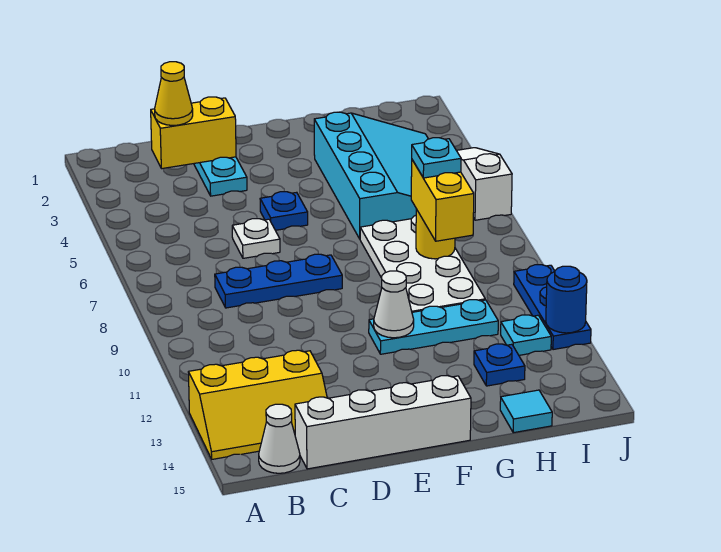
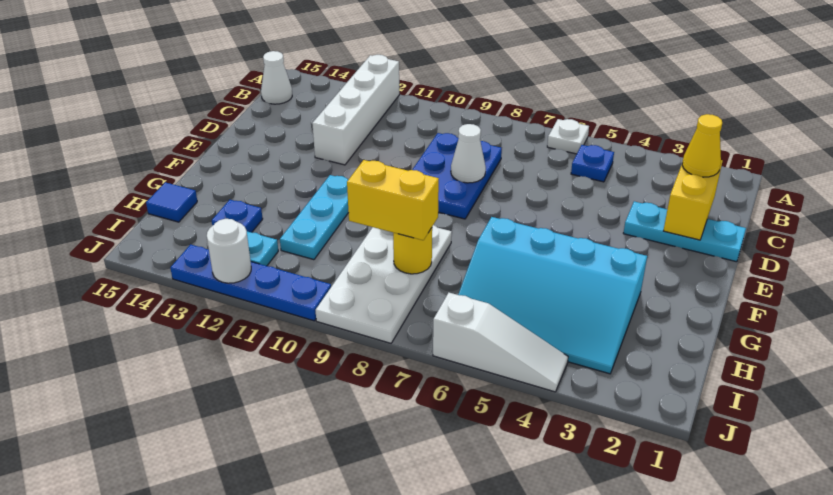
yellow 2x3 slope [188,350,327,459] -> none
blue 1x3 plate [215,254,342,308] -> blue 2x3 plate [412,133,502,219]
white 1x4 brick [295,376,471,469] -> white 1x4 brick moved to [312,55,399,165]
white 1x1 plate [232,219,280,258] -> white 1x1 plate moved to [547,119,589,154]
blue 1x1 plate [260,192,308,230] -> blue 1x1 plate moved to [571,145,614,182]
white 1x1 cone [374,271,414,338] -> white 1x1 cone moved to [451,124,486,183]
white 2x4 plate [360,216,485,312] -> white 2x4 plate turned to [316,225,452,343]
cyan 1x1 plate [412,138,461,178] -> none
cyan 1x1 tile [500,390,552,433] -> blue 1x1 tile [146,182,197,222]
blue 1x3 plate [514,265,591,350] -> blue 1x4 plate [170,245,331,321]
blue 1x1 round brick [546,266,587,333] -> white 1x1 round brick [207,219,251,283]

